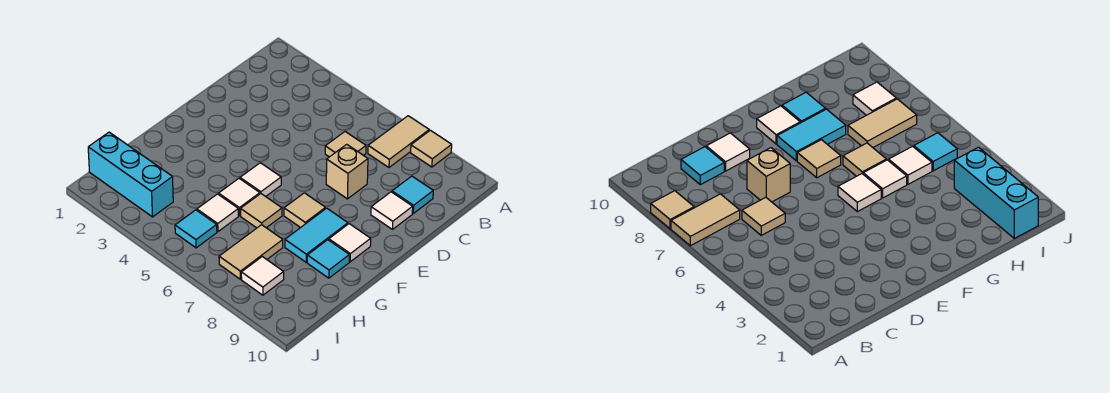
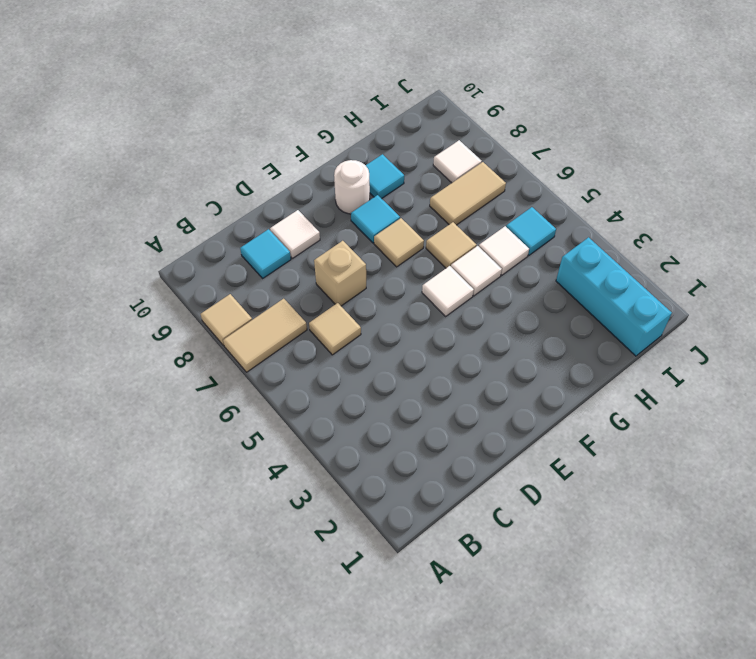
cyan 1x2 tile [285,208,348,262] -> cyan 1x1 tile [351,195,400,243]
white 1x1 tile [329,224,371,262] -> white 1x1 round brick [334,160,370,214]

